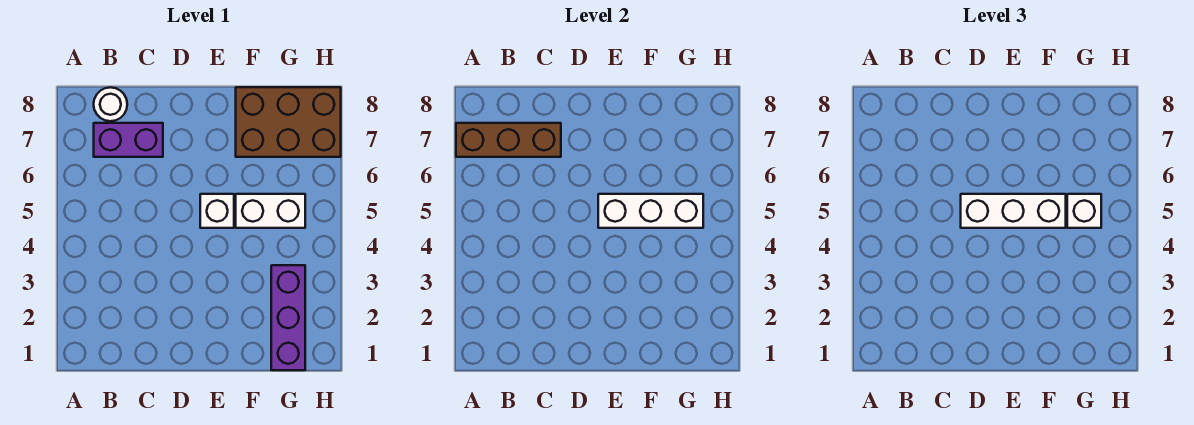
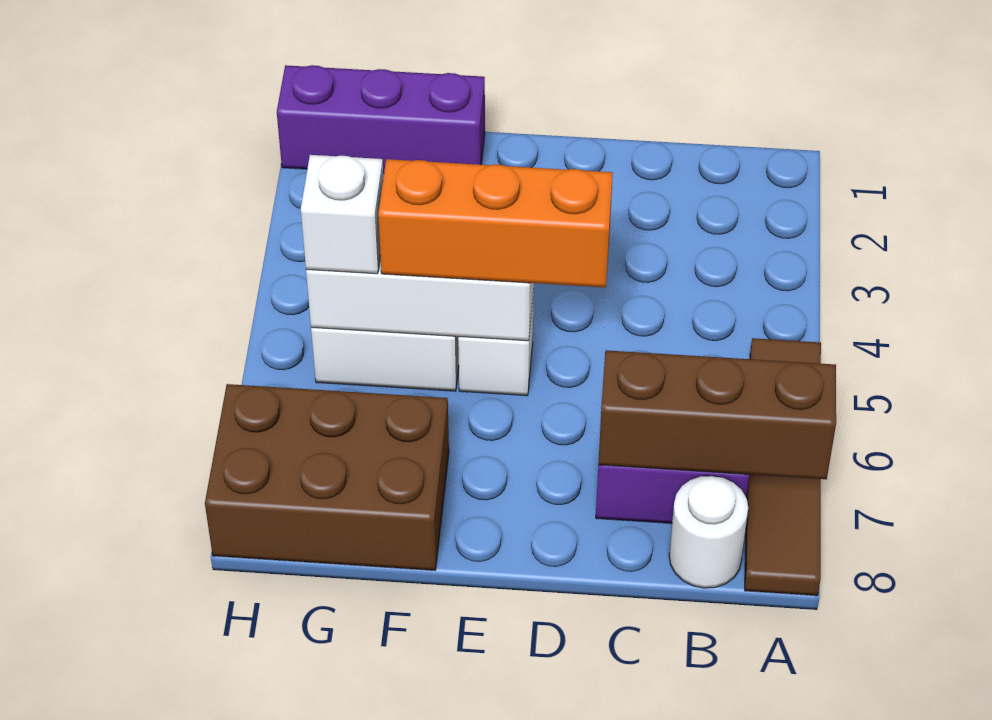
none -> brown 1x4 tile [745,338,821,596]
white 1x3 brick [961,194,1066,228] -> orange 1x3 brick [378,159,613,287]
purple 1x3 brick [271,265,305,370] -> purple 1x3 brick turned to [277,65,485,174]

